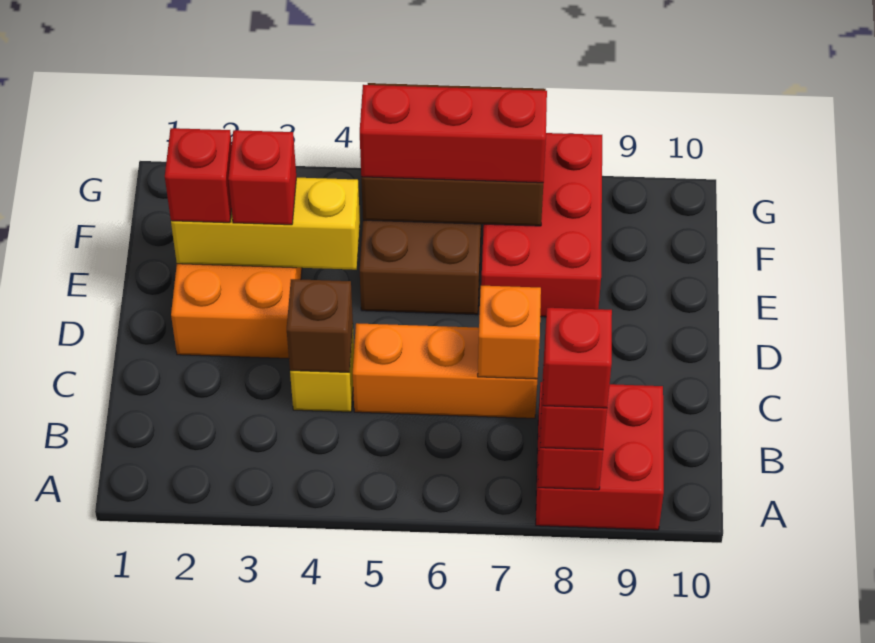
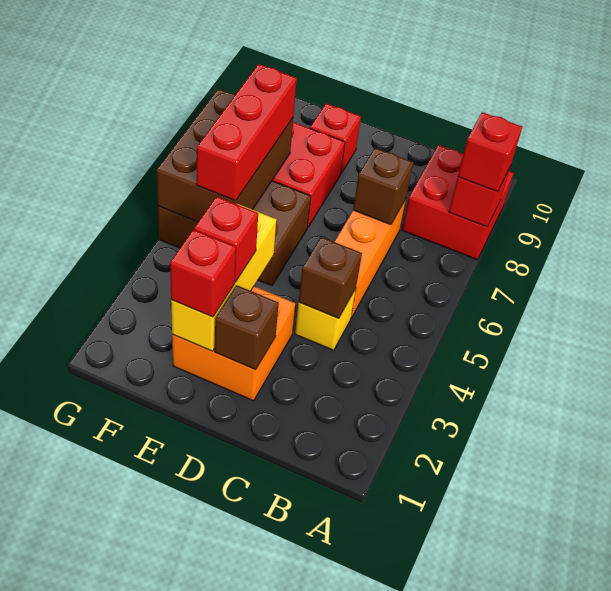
red 1x1 brick [543,308,612,408] -> red 1x1 brick moved to [310,103,361,173]
orange 1x1 brick [478,286,541,379] -> brown 1x1 brick [353,148,413,225]
none -> brown 1x1 brick [215,285,279,370]

